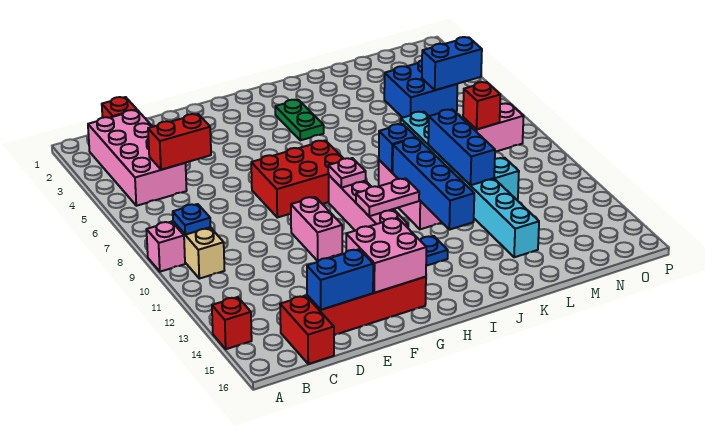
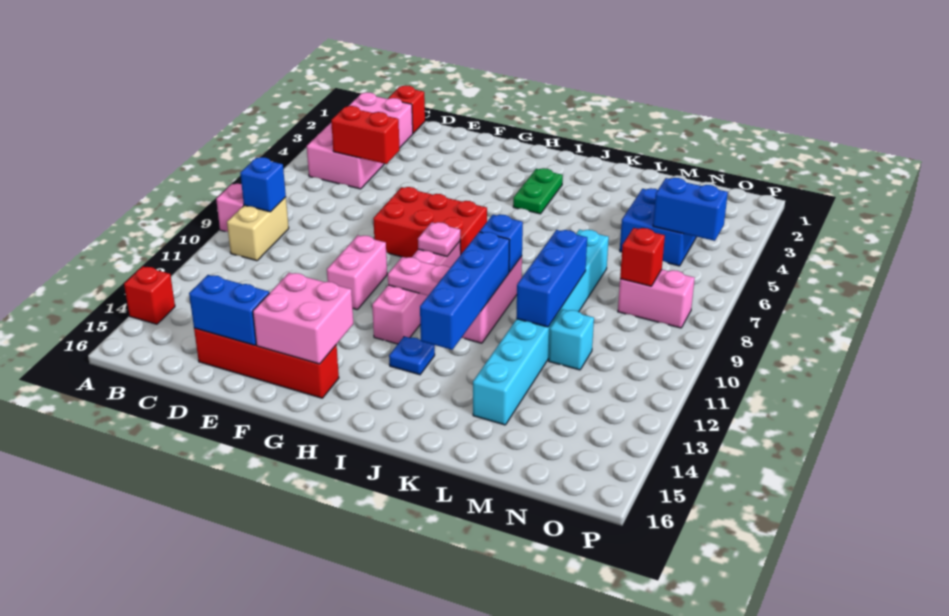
blue 1x1 plate [173,204,211,235] -> blue 1x1 brick [240,157,286,212]
red 1x2 brick [280,296,334,364] -> none

